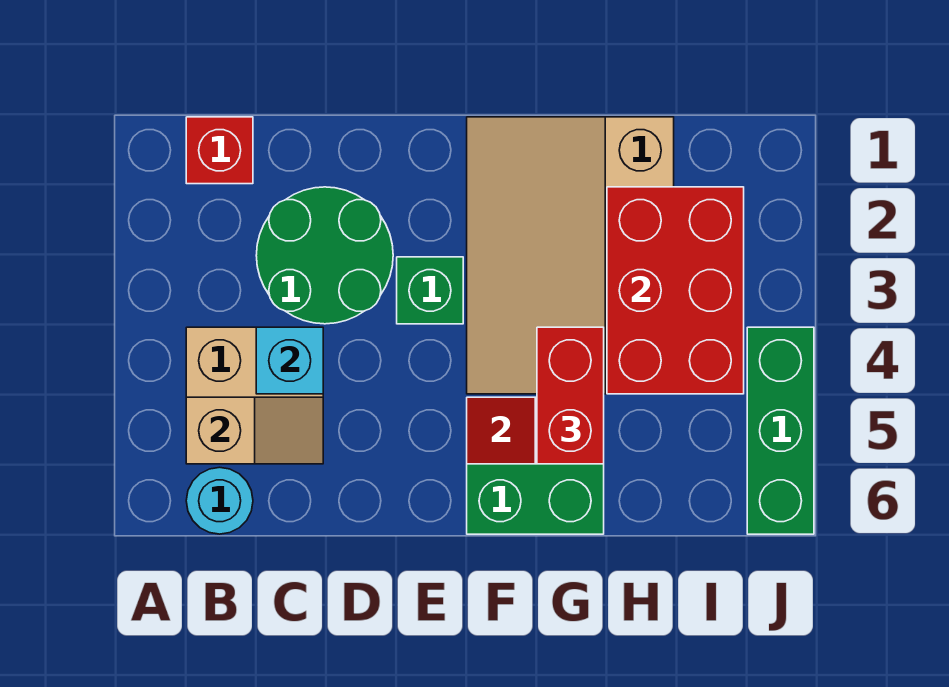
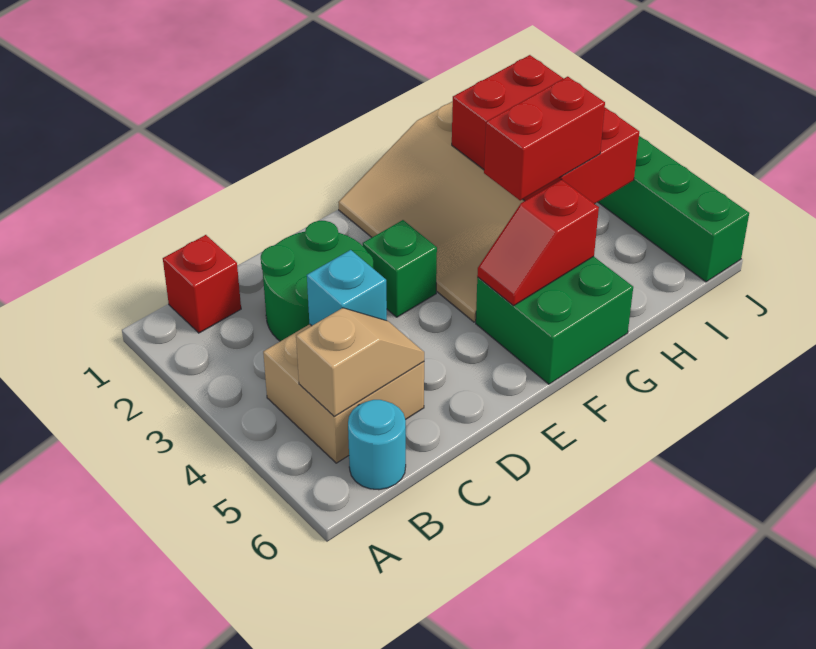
red 1x2 brick [537,327,604,464] -> red 1x2 brick turned to [484,77,605,201]

